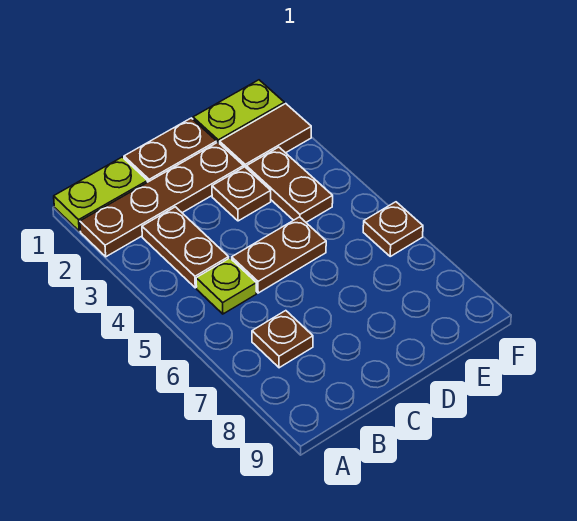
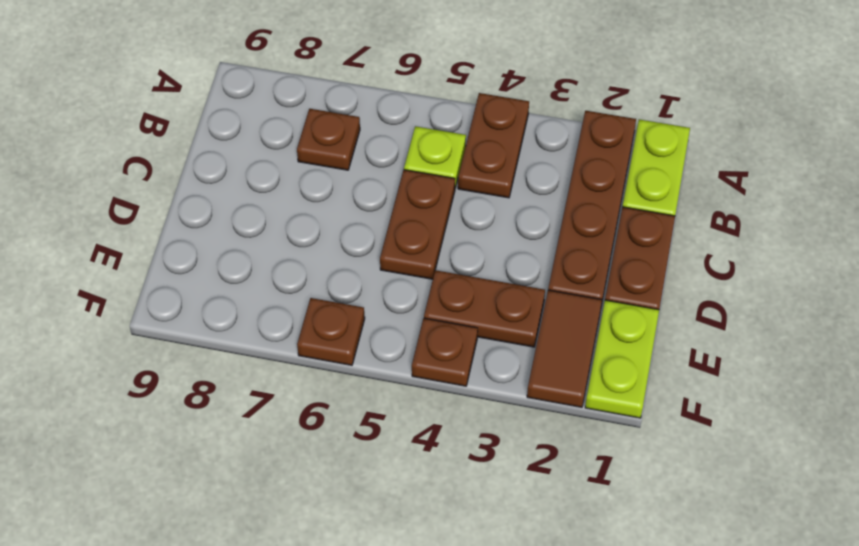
brown 1x2 plate [142,207,229,288] -> brown 1x2 plate turned to [458,93,529,198]
brown 1x1 plate [212,167,271,221] -> brown 1x1 plate moved to [412,318,478,386]

